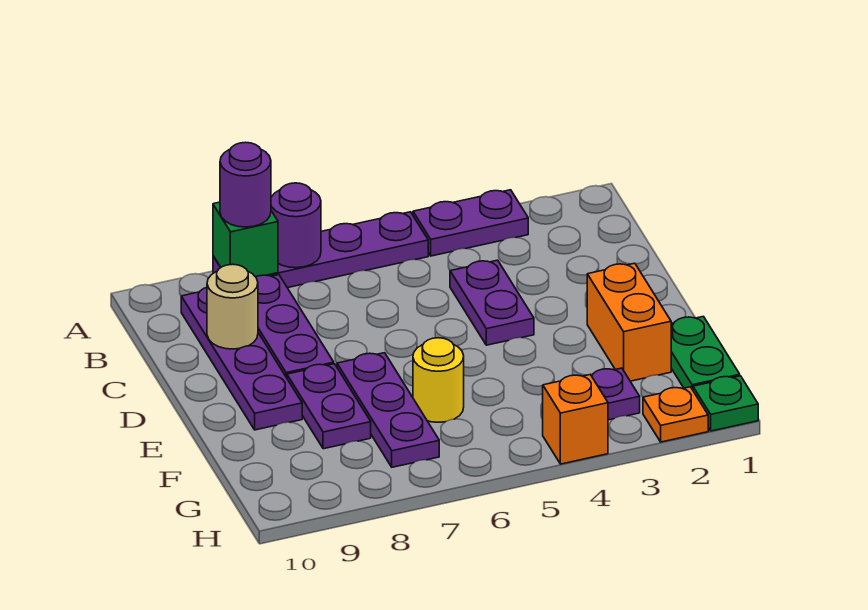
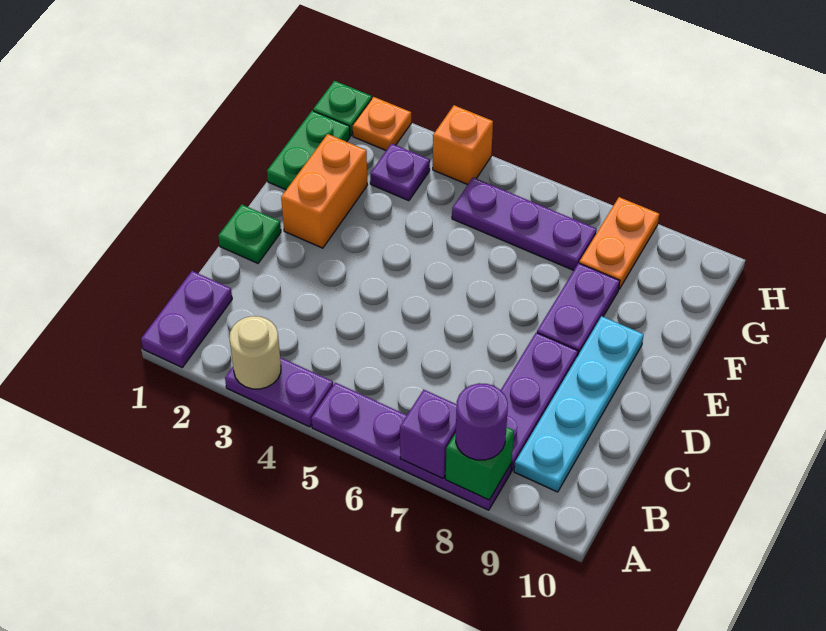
purple 1x1 round brick [271,183,321,268] -> purple 1x1 brick [400,390,457,479]
purple 1x4 plate [181,288,302,430] -> cyan 1x4 plate [514,316,644,492]
purple 1x2 plate [450,260,534,345] -> purple 1x2 plate moved to [141,271,232,367]
tan 1x1 round brick [207,264,258,349] -> tan 1x1 round brick moved to [229,316,281,389]
none -> green 1x1 plate [218,205,281,263]
purple 1x3 plate [337,353,439,467] -> purple 1x3 plate turned to [452,178,597,270]
yellow 1x1 round brick [413,338,464,422] -> none
none -> orange 1x2 plate [579,197,659,289]

